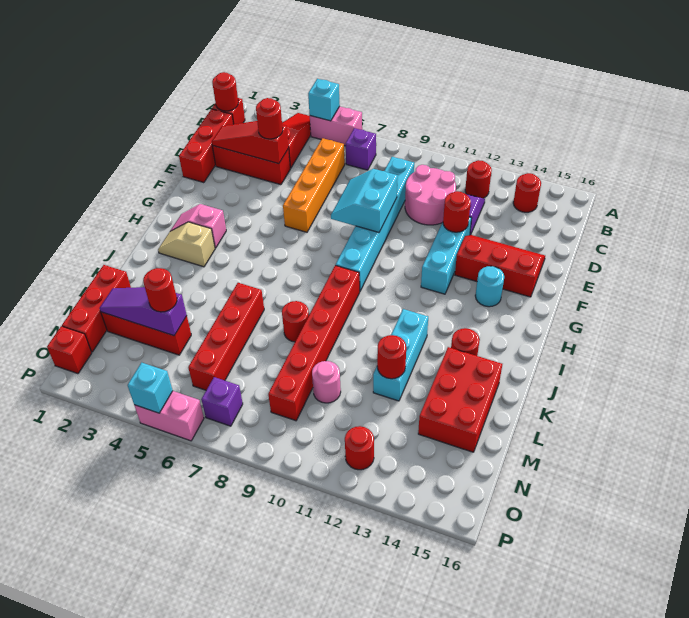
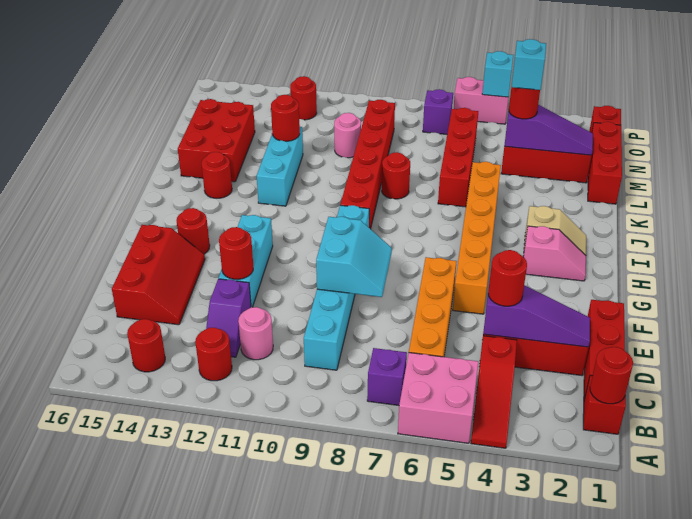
pink 1x2 brick [310,106,362,146] -> pink 2x2 brick [398,353,478,443]
cyan 1x1 brick [308,79,340,121] -> cyan 1x1 brick moved to [512,39,546,90]
pink 2x2 round brick [405,165,456,225] -> pink 1x1 round brick [238,307,273,360]
red 1x3 slope [212,121,289,164] -> purple 1x3 slope [483,285,590,347]
red 2x3 slope [455,235,545,297] -> red 2x3 slope turned to [112,225,205,325]
none -> orange 1x6 brick [453,162,501,314]
cyan 1x1 round brick [475,266,504,307] -> red 1x1 round brick [176,208,210,254]

